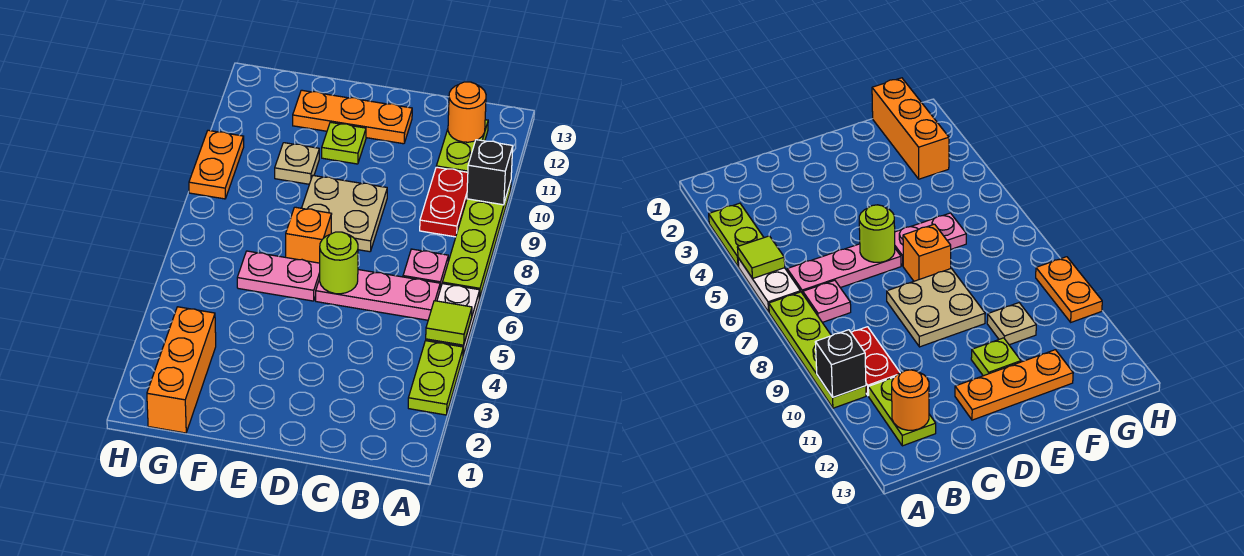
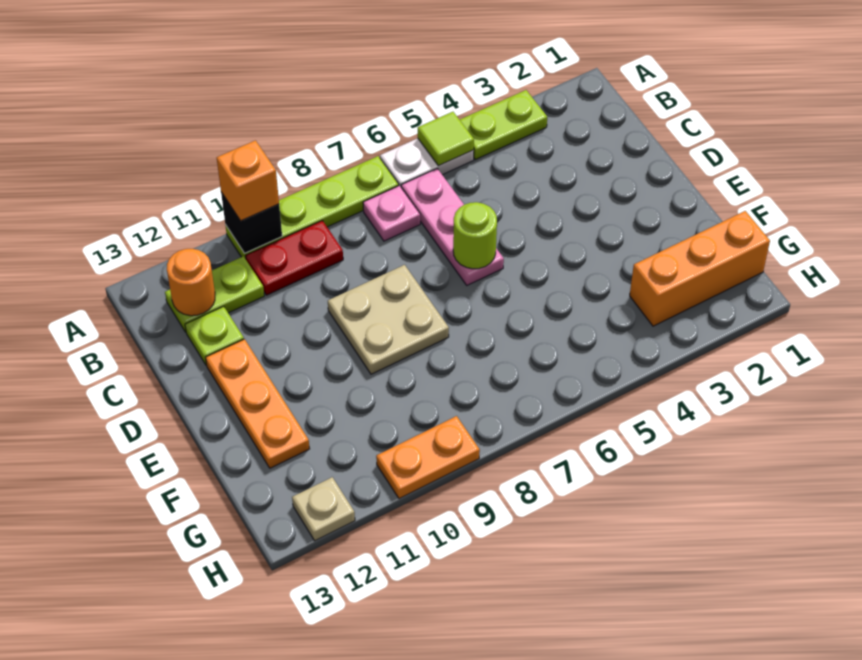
pink 1x2 plate [237,251,320,301] -> none
orange 1x1 brick [286,207,332,263] -> orange 1x1 brick moved to [217,140,279,221]
lime 1x1 plate [322,122,366,164] -> lime 1x1 plate moved to [185,306,244,365]
tan 1x1 plate [275,143,319,184] -> tan 1x1 plate moved to [292,477,355,541]

